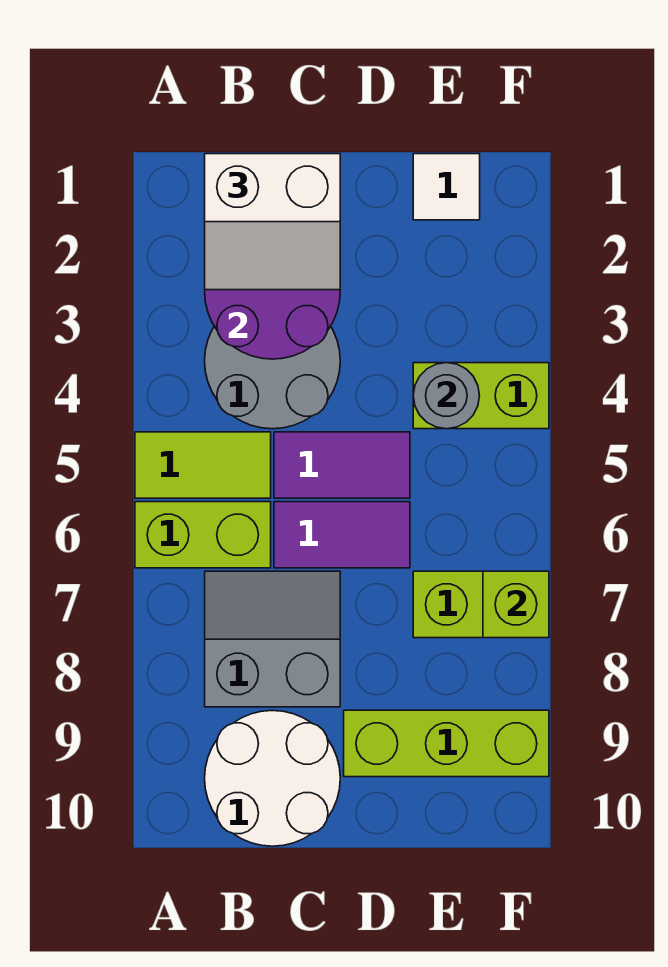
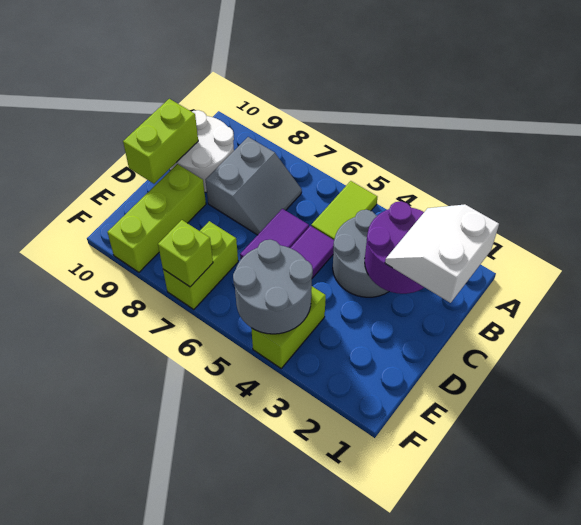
lime 1x2 brick [135,502,271,568] -> lime 1x2 brick moved to [123,99,198,184]
white 1x1 tile [413,154,480,220] -> none
grey 1x1 round brick [413,363,480,429] -> grey 2x2 round brick [233,240,313,334]

